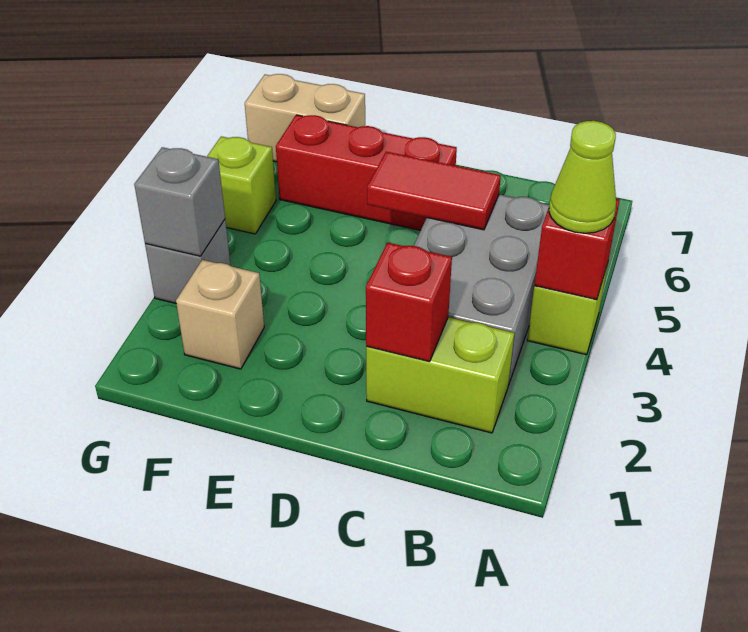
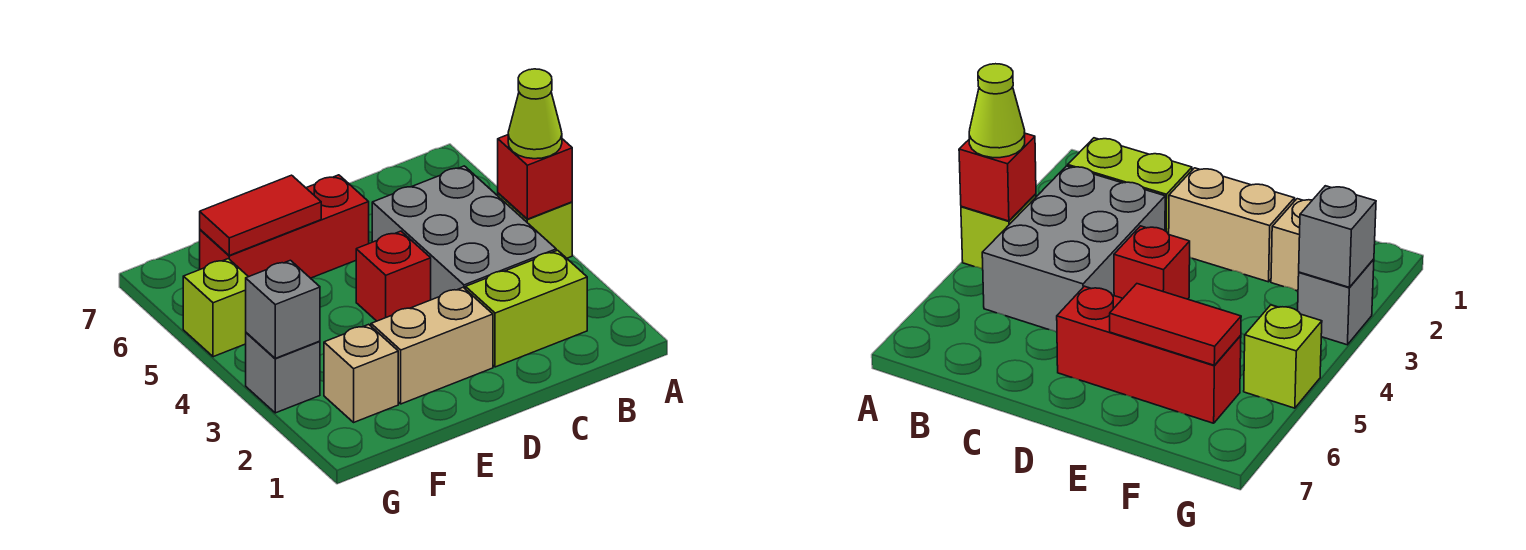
red 1x1 brick [366,243,452,362] -> red 1x1 brick moved to [356,231,431,321]
red 1x2 tile [367,152,501,230] -> red 1x2 tile moved to [200,175,321,255]
tan 1x2 brick [245,74,365,162] -> tan 1x2 brick moved to [371,288,493,404]

